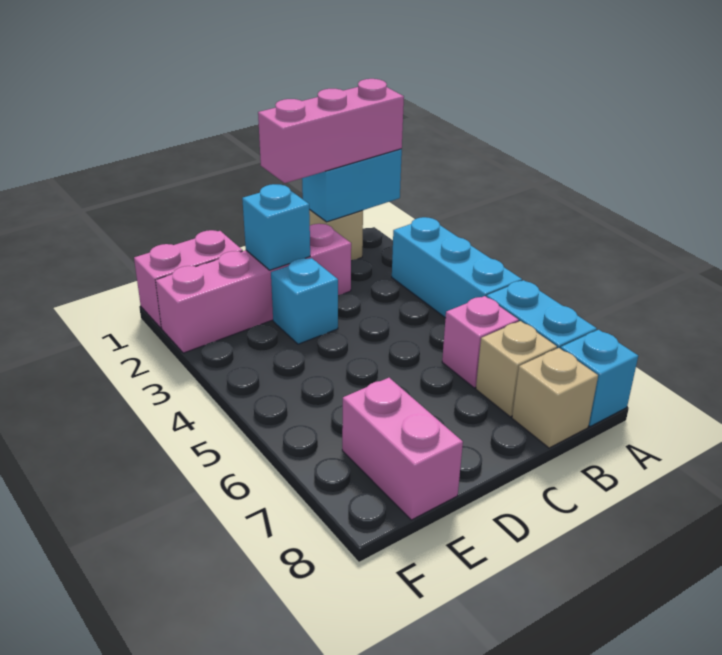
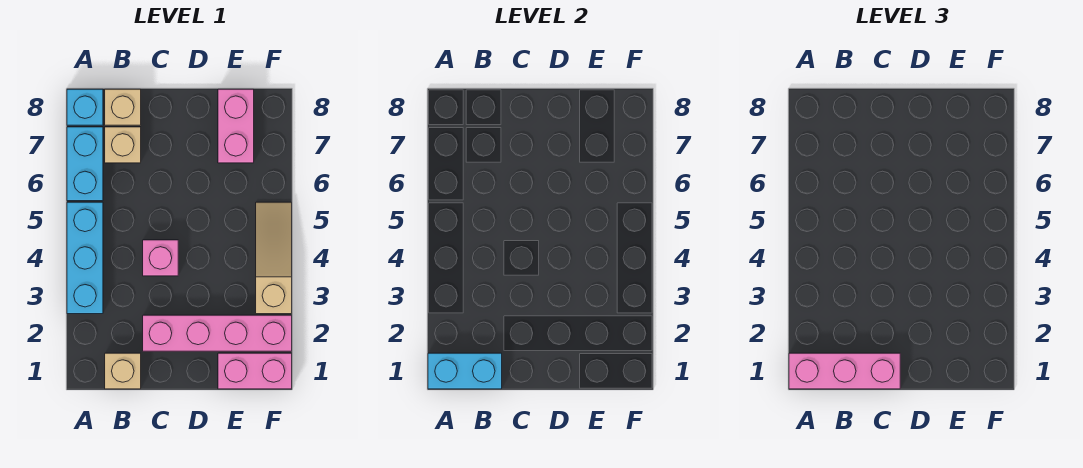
pink 1x1 brick [442,296,519,388] -> pink 1x1 brick moved to [143,240,178,276]
cyan 1x1 brick [242,184,310,270] -> none
cyan 1x1 brick [271,258,338,344] -> none
none -> tan 1x3 slope [256,202,292,314]

